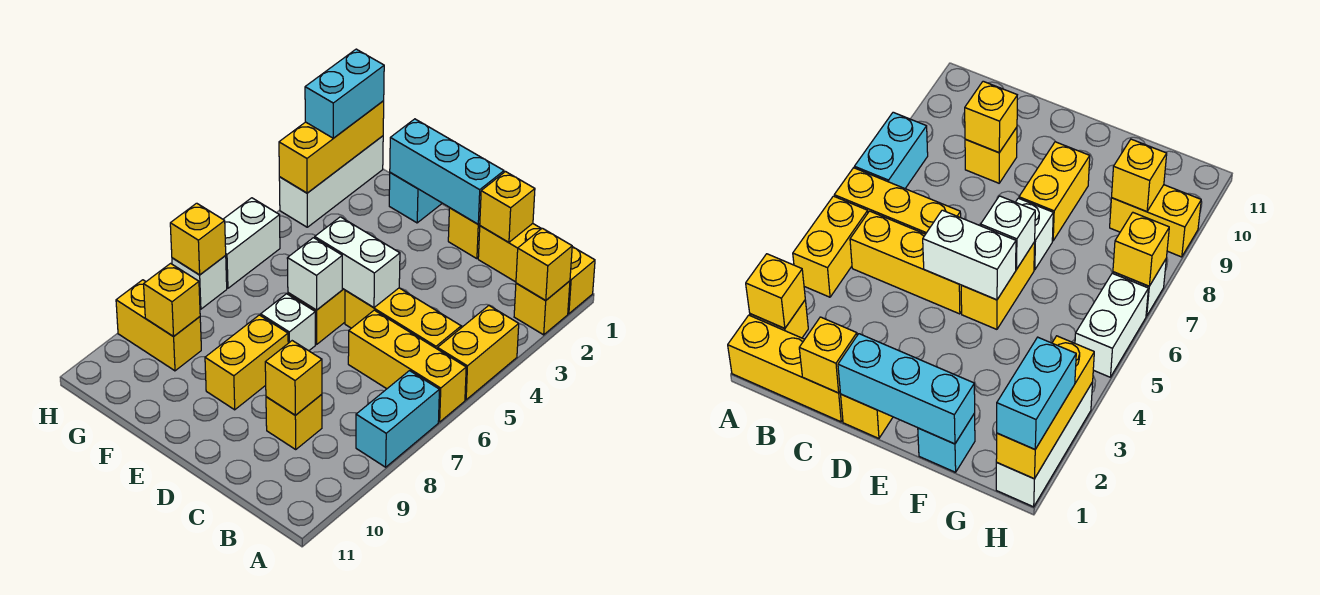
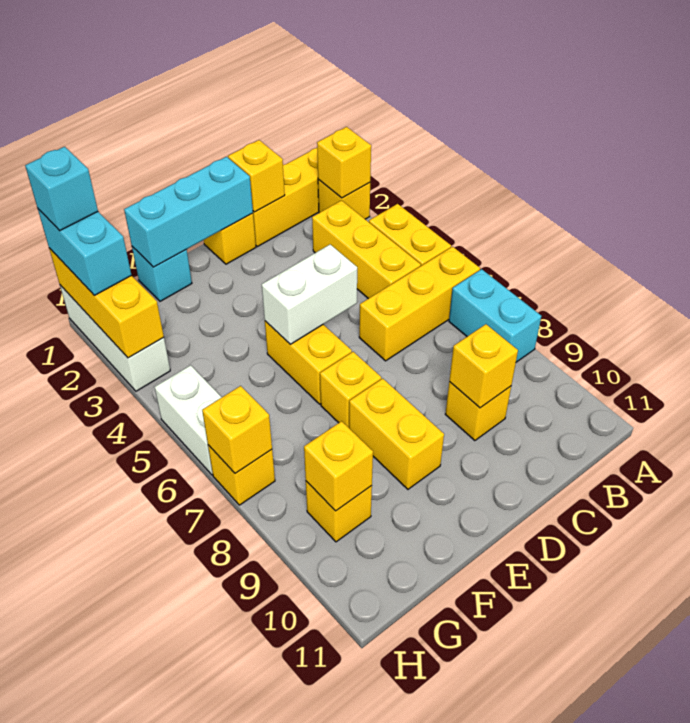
yellow 1x3 brick [345,288,461,349] -> yellow 1x3 brick turned to [312,200,421,299]
white 1x1 brick [287,238,342,310] -> none
white 1x1 brick [261,294,315,351] -> yellow 1x1 brick [320,352,381,428]
yellow 1x2 brick [116,280,201,371] -> yellow 1x1 brick [306,481,372,542]
none -> cyan 1x1 brick [25,147,98,231]
white 1x1 brick [172,256,227,309] -> yellow 1x1 brick [208,445,275,505]

